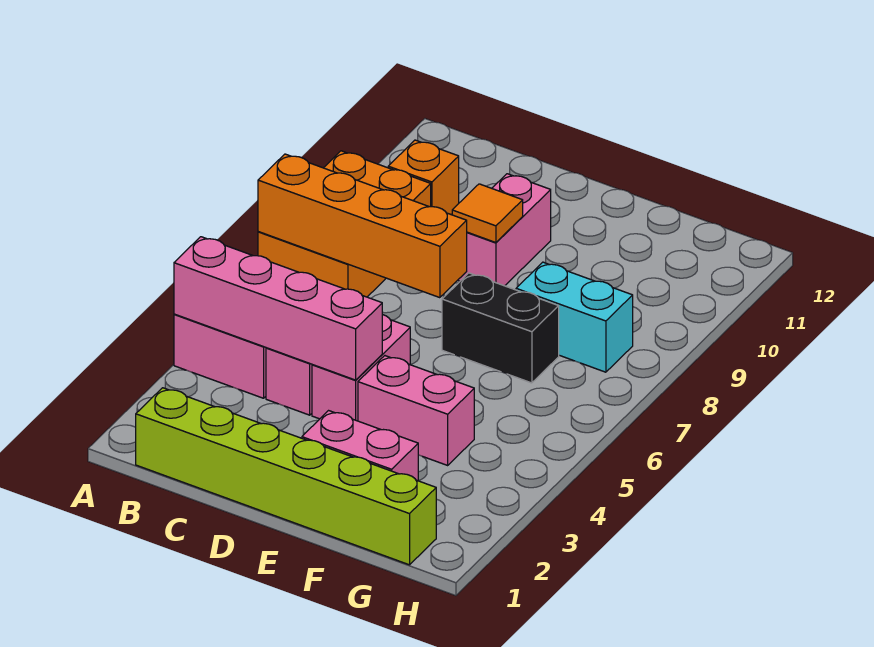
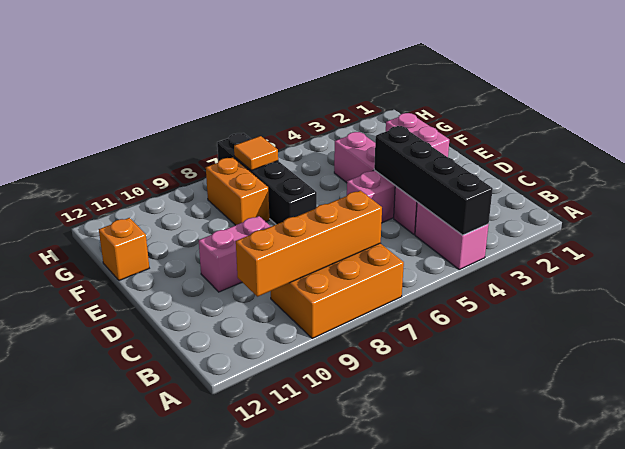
pink 1x4 brick [174,237,382,380] -> black 1x4 brick [374,126,493,235]
orange 1x4 brick [258,154,467,298] -> orange 1x4 brick turned to [236,191,382,297]
lime 1x6 brick [136,388,436,565] -> none
orange 1x1 brick [388,140,459,214] -> orange 1x1 brick moved to [99,218,149,281]
orange 1x1 tile [452,184,523,243] -> orange 1x1 tile moved to [234,136,278,170]
black 1x2 brick [442,273,559,383] -> black 1x4 brick [217,133,317,224]
cyan 1x2 brick [516,262,633,372] -> orange 1x2 brick [206,157,269,225]

